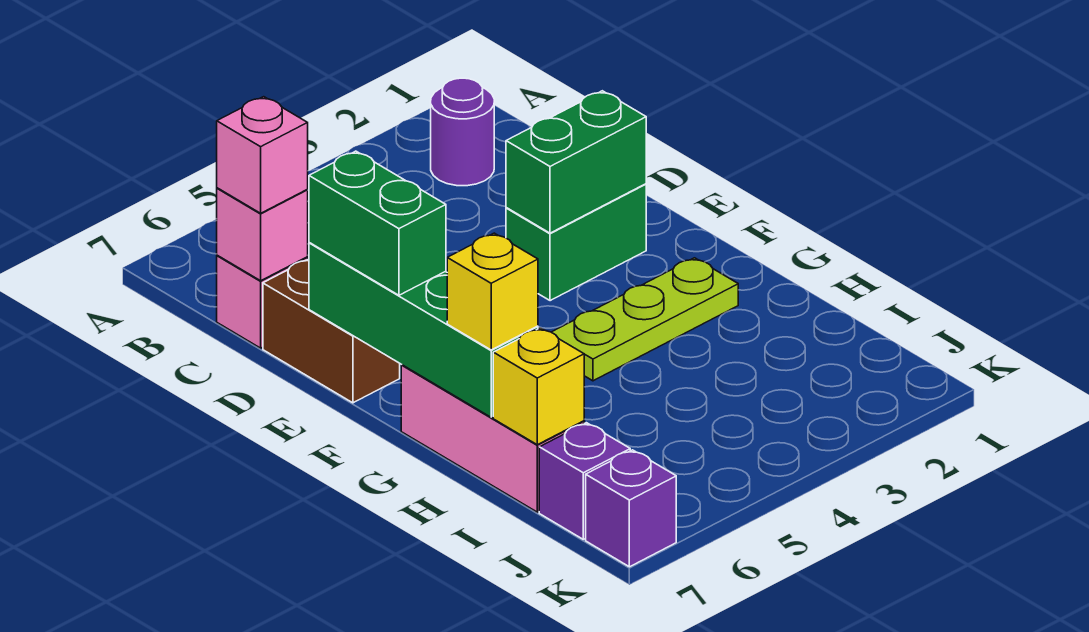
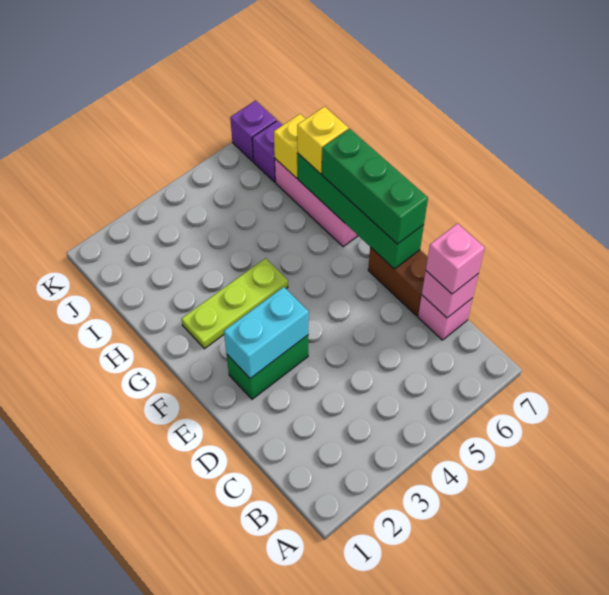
purple 1x1 round brick [431,78,494,186] -> none
green 1x2 brick [506,91,646,233] -> cyan 1x2 brick [224,287,309,378]
green 1x2 brick [309,151,446,295] -> green 1x3 brick [322,129,428,244]

